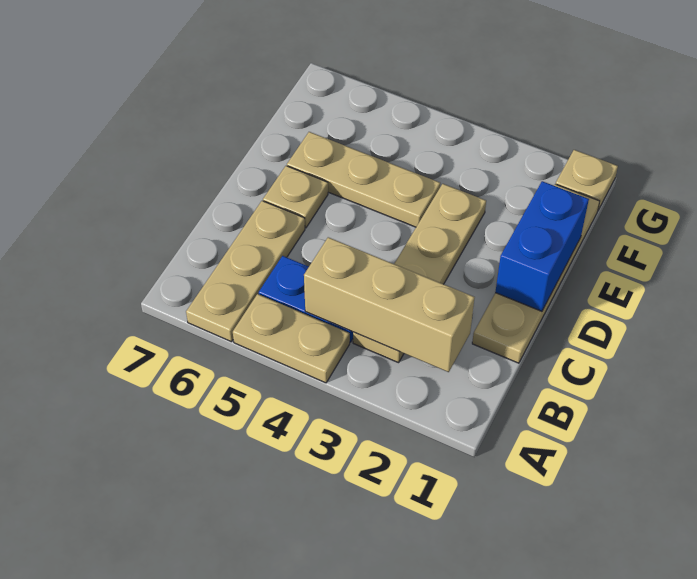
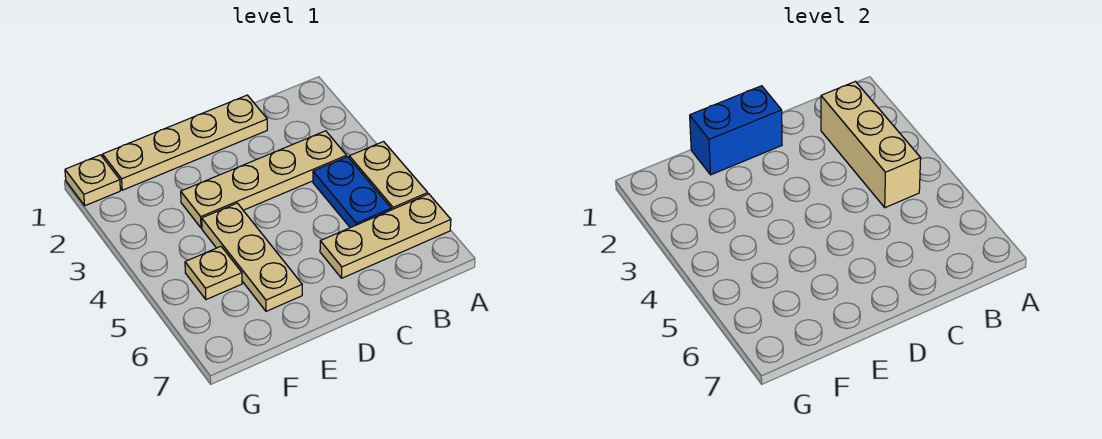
tan 1x1 plate [263,166,328,228] -> tan 1x1 plate moved to [185,247,242,300]

